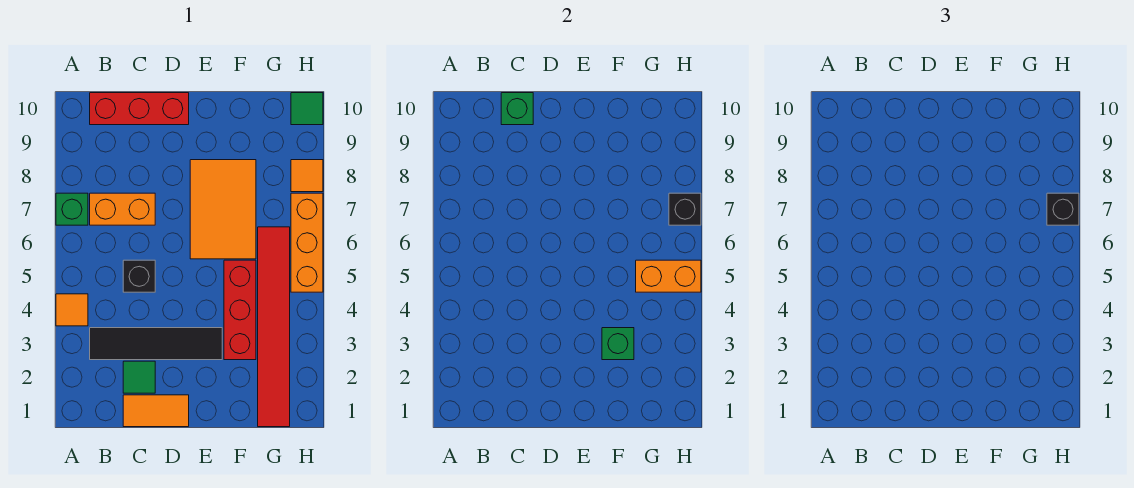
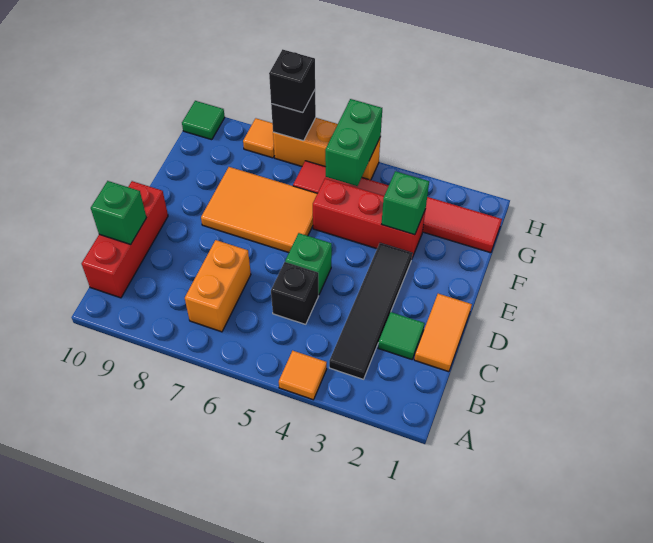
green 1x1 brick [56,193,88,225] -> green 1x1 brick moved to [285,233,332,295]
orange 1x2 brick [636,260,701,292] -> green 1x2 brick [325,99,382,186]

